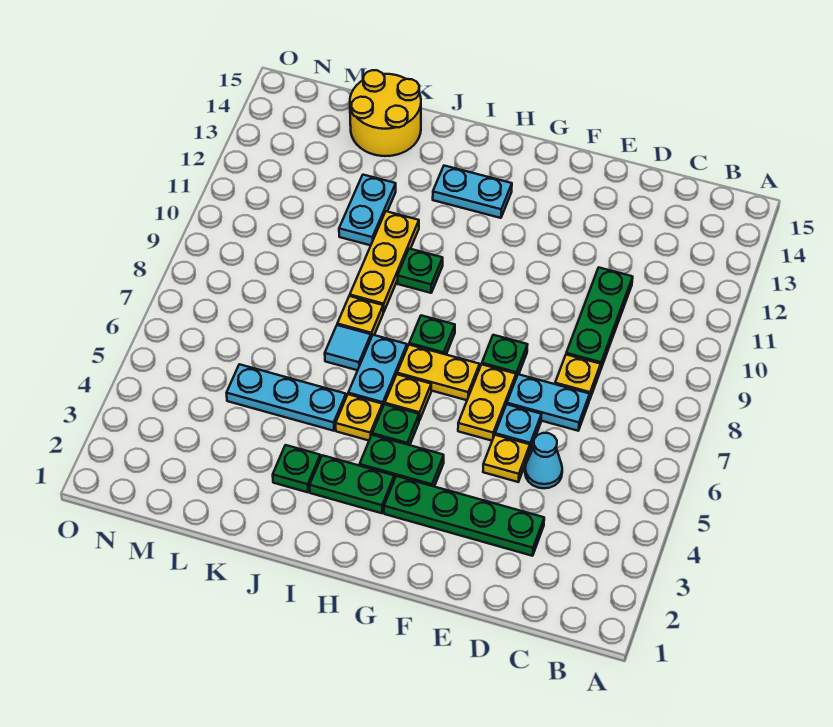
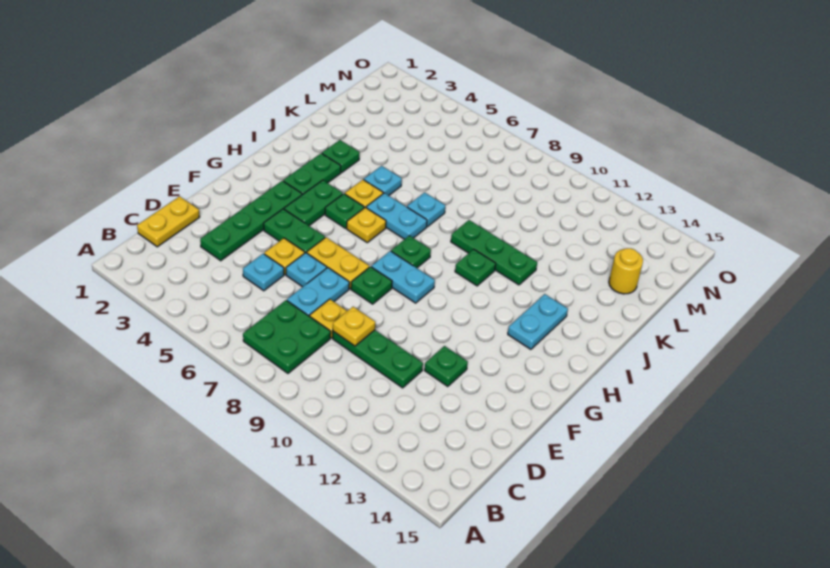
none -> green 2x2 plate [243,300,331,373]
cyan 1x1 cone [525,433,562,488] -> cyan 1x1 plate [243,254,284,291]
none -> green 1x1 plate [425,346,468,387]
none -> green 1x2 plate [264,209,325,253]
yellow 1x2 plate [397,345,480,400] -> yellow 1x2 plate moved to [137,196,200,247]
cyan 1x3 plate [227,364,346,431] -> cyan 1x1 plate [364,166,402,196]
cyan 1x1 tile [325,325,371,370] -> cyan 1x1 plate [407,192,445,227]
yellow 1x1 plate [337,296,383,338] -> yellow 1x1 plate moved to [333,307,375,346]
yellow 1x3 plate [350,211,419,312] -> green 1x3 plate [451,220,537,285]
cyan 1x2 plate [339,175,396,245] -> cyan 1x2 plate moved to [371,251,435,303]
yellow 2x2 round brick [350,70,421,156] -> yellow 1x1 round brick [609,248,643,294]

